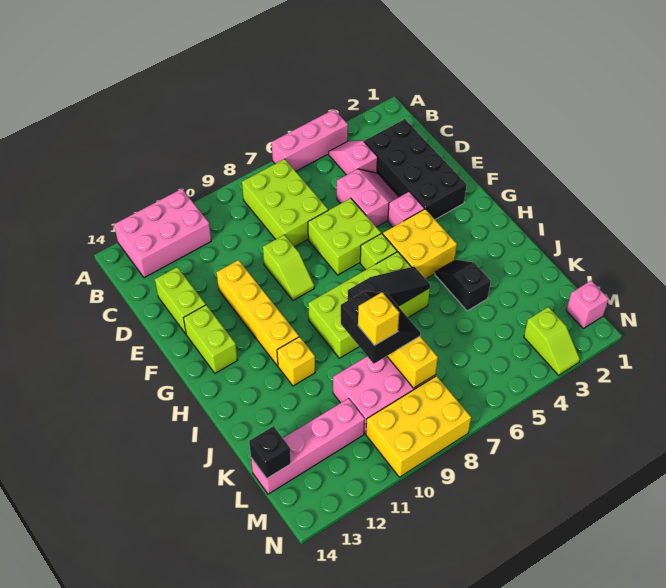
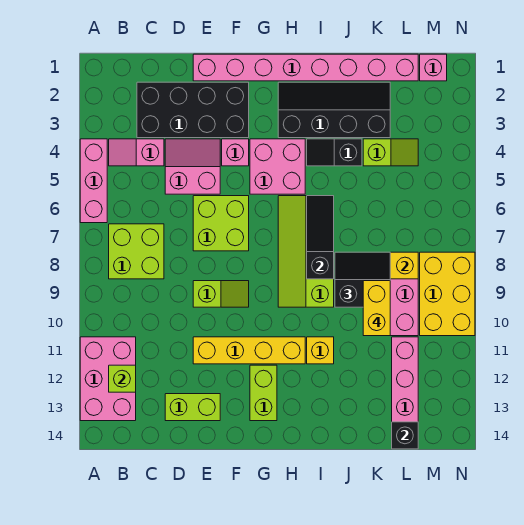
lime 2x3 brick [242,159,328,247] -> lime 2x2 brick [109,224,164,279]
none -> pink 1x8 brick [193,54,418,81]
lime 1x2 brick [184,305,237,373] -> lime 1x2 brick turned to [250,365,277,421]
yellow 2x2 brick [383,209,457,279] -> pink 2x2 brick [250,139,305,194]
lime 1x1 brick [360,234,397,270] -> lime 1x1 brick moved to [109,365,136,392]
none -> black 2x4 slope [278,82,390,138]
lime 2x4 brick [308,252,430,358] -> lime 2x4 slope [278,196,334,307]
yellow 1x1 brick [358,292,399,345] -> yellow 1x2 brick [363,281,390,336]
lime 1x2 slope [524,307,580,375] -> lime 1x2 slope moved to [363,139,418,166]

